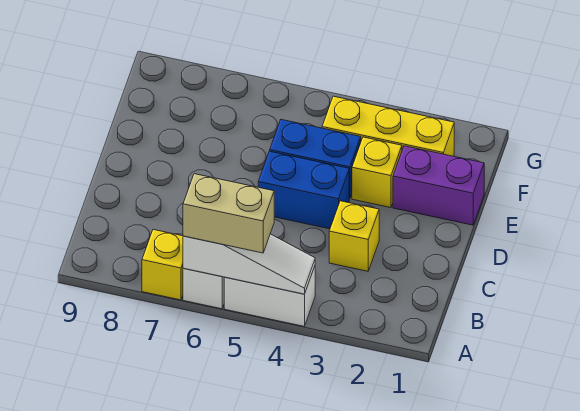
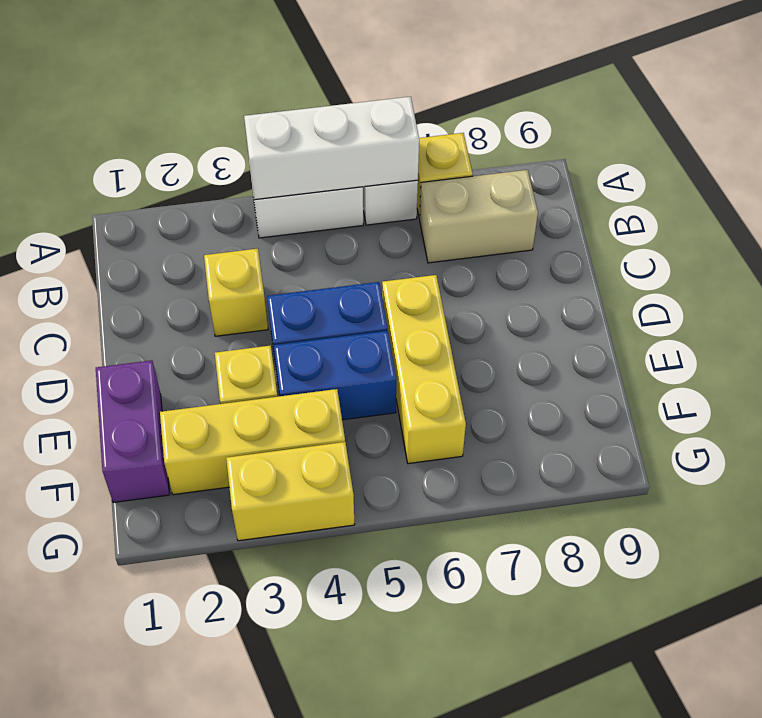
white 1x3 slope [183,234,315,294] -> white 1x3 brick [244,97,419,200]
tan 1x2 brick [183,174,274,253] -> tan 1x2 brick moved to [419,170,538,263]
none -> yellow 1x3 brick [382,275,466,464]
purple 1x2 brick [393,146,484,225] -> purple 1x2 brick turned to [96,360,170,503]
none -> yellow 1x2 brick [226,442,355,541]

